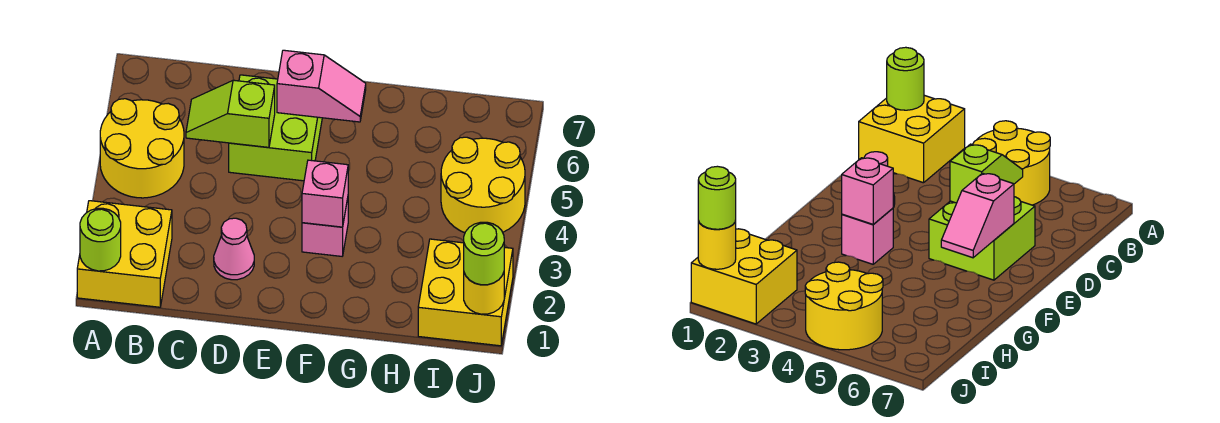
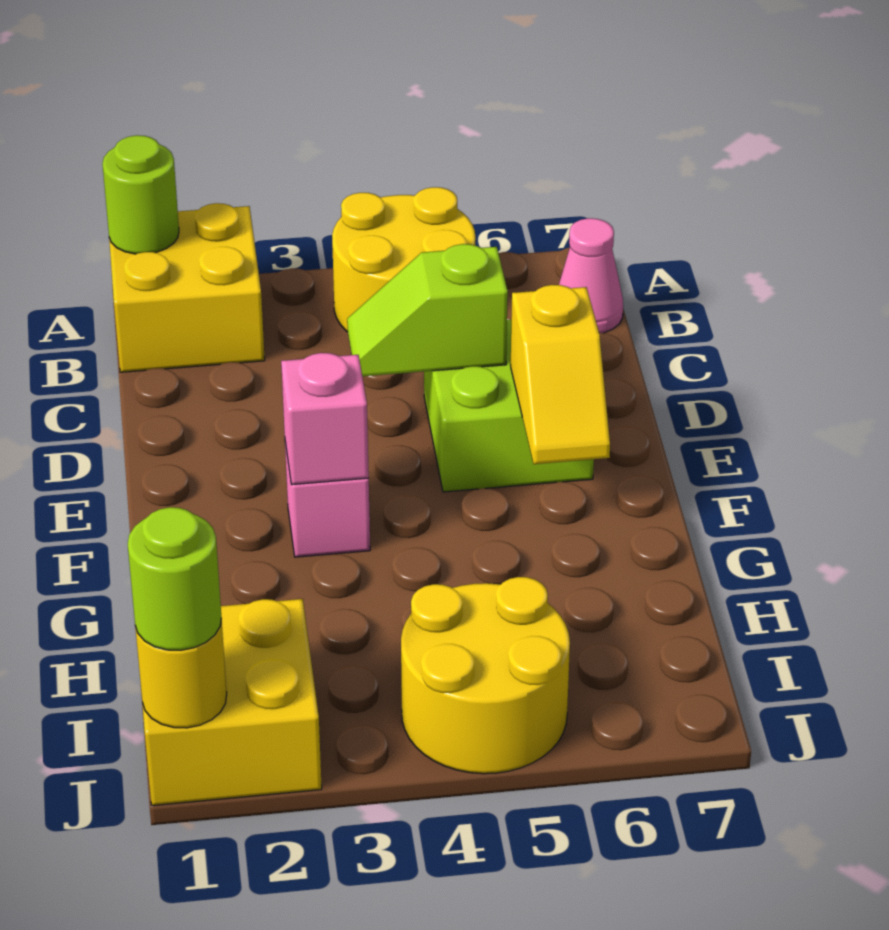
lime 1x2 slope [186,80,275,147] -> lime 1x2 slope turned to [347,244,508,376]
pink 1x1 cone [214,218,254,280] -> pink 1x1 cone moved to [559,218,623,333]
pink 1x2 slope [277,50,366,122] -> yellow 1x2 slope [511,285,610,464]

